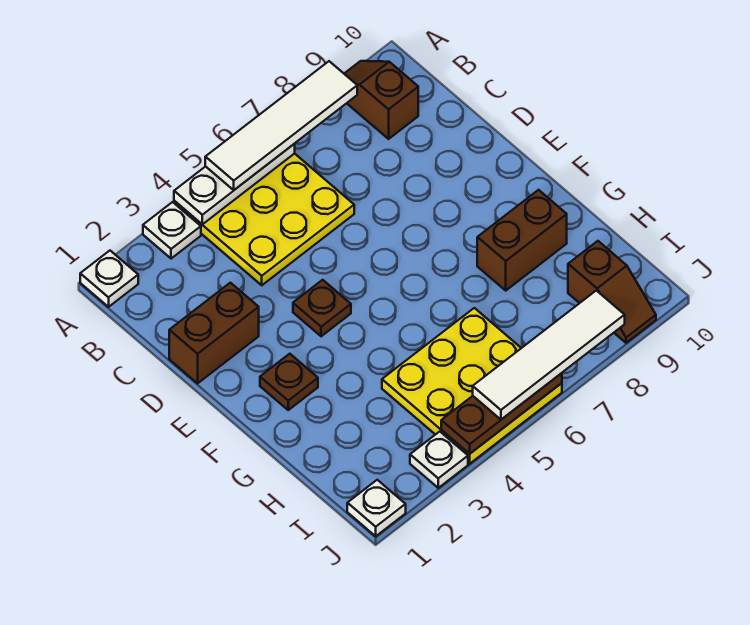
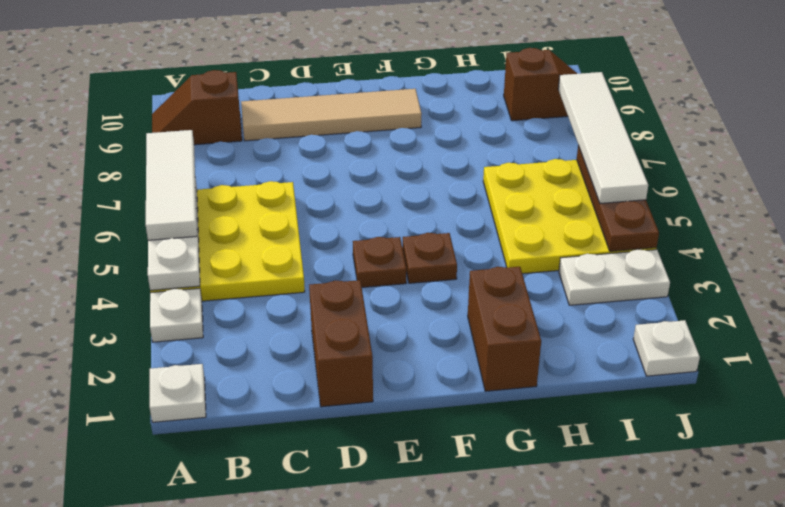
white 1x4 tile [205,61,357,190] -> white 1x3 tile [146,130,197,240]
none -> tan 1x4 tile [241,89,422,141]
brown 1x1 plate [260,354,318,410] -> brown 1x1 plate moved to [402,233,457,283]
brown 1x2 brick [477,190,567,290] -> brown 1x2 brick moved to [468,267,541,391]
white 1x1 plate [410,432,468,488] -> white 1x2 plate [559,249,670,305]

